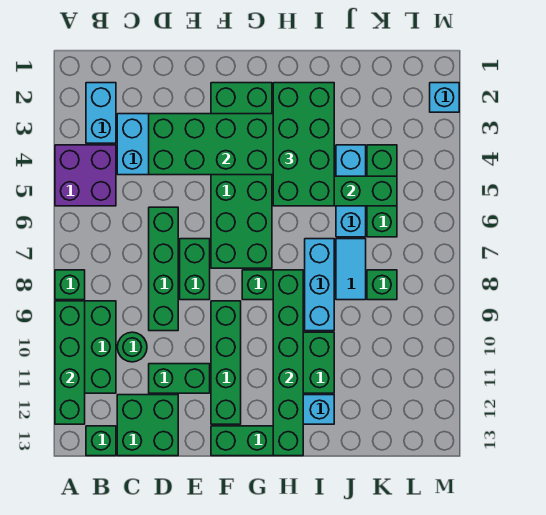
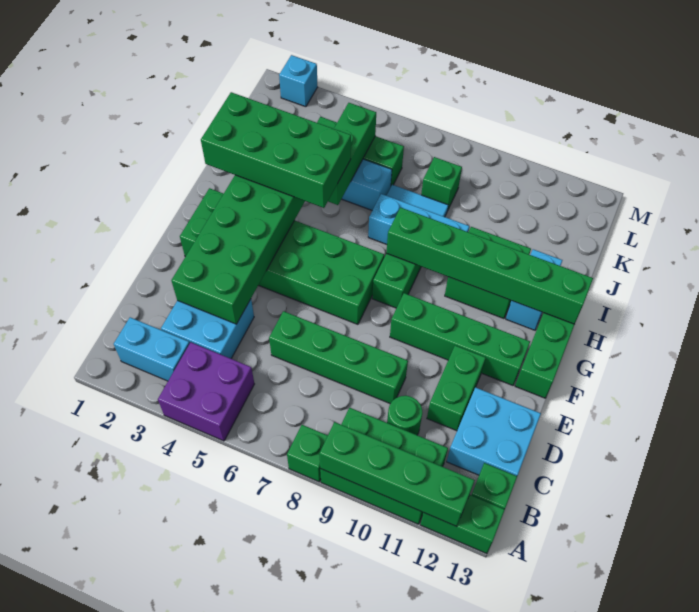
green 2x2 brick [117,395,178,456] -> cyan 2x2 brick [447,387,541,476]
green 1x2 brick [180,239,210,300] -> green 1x2 brick moved to [420,495,505,554]

